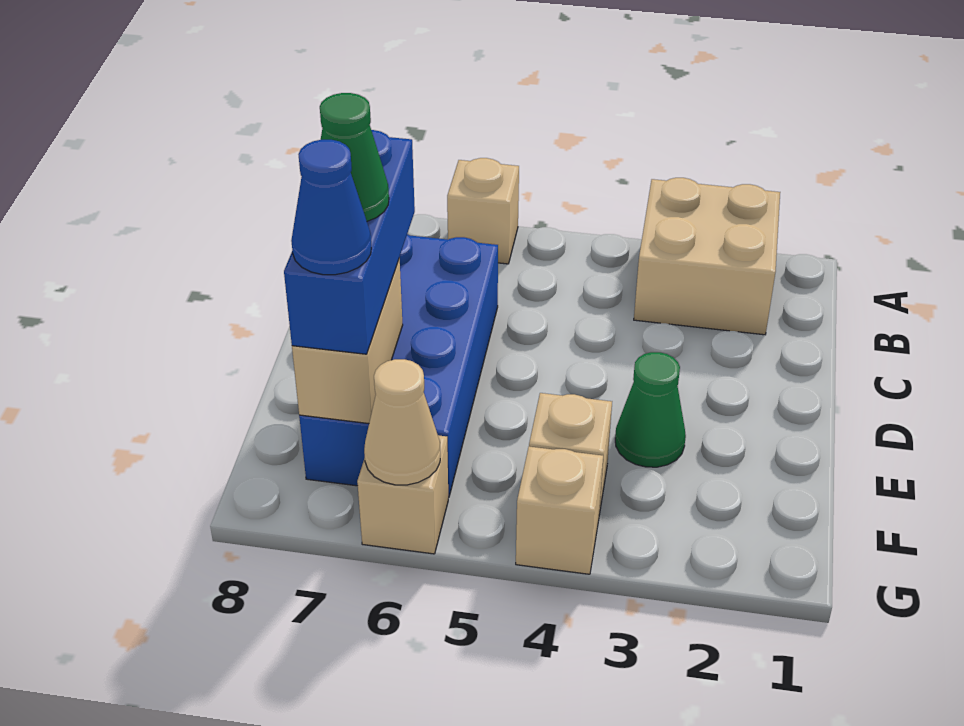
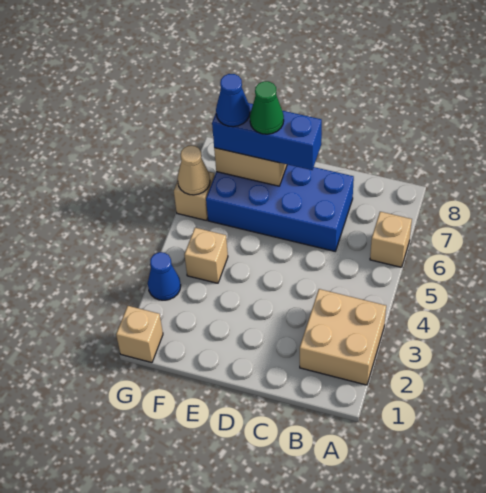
green 1x1 cone [615,352,686,467] -> none
none -> blue 1x1 cone [148,252,181,300]
tan 1x1 brick [516,446,603,574] -> tan 1x1 brick moved to [116,306,163,363]

